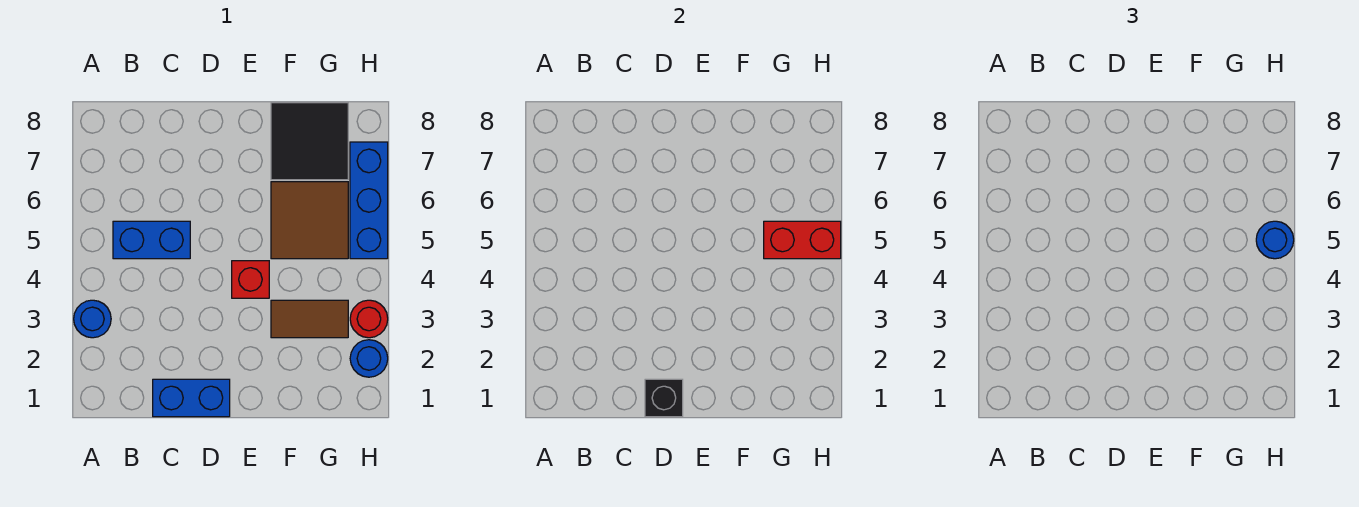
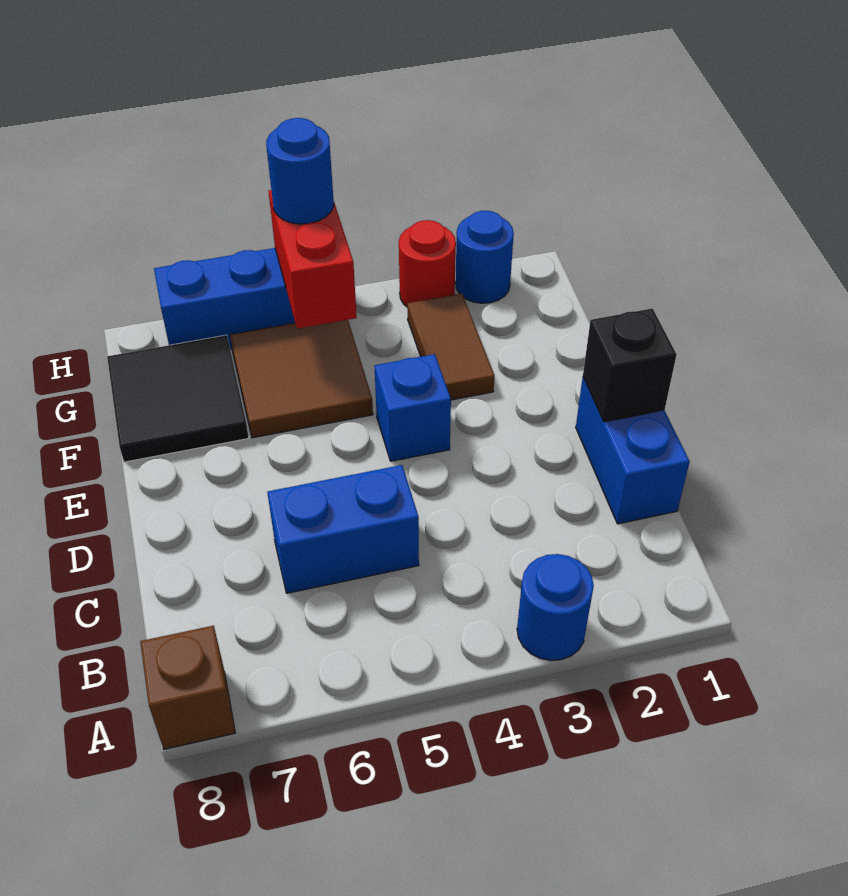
none -> brown 1x1 brick [140,626,235,749]
blue 1x2 brick [113,221,190,259] -> blue 1x2 brick turned to [267,465,419,593]
red 1x1 brick [232,261,269,298] -> blue 1x1 brick [375,354,451,461]

